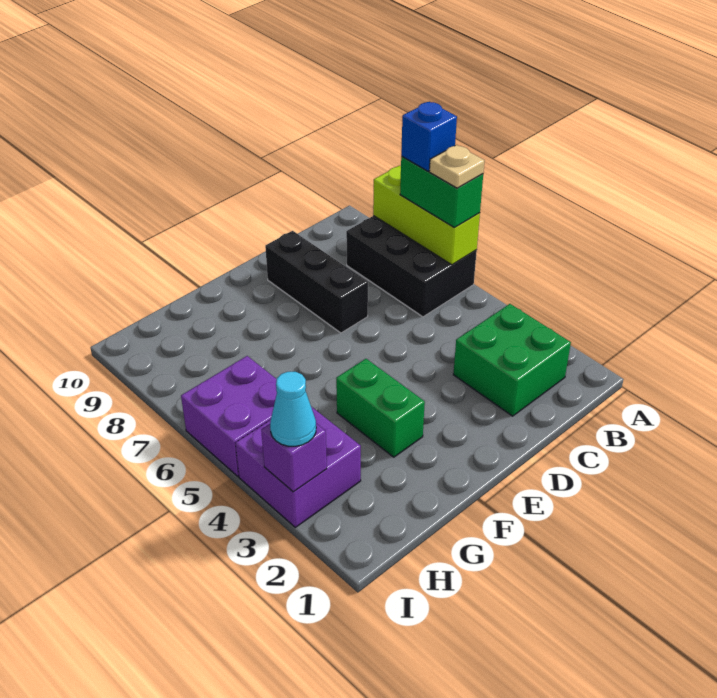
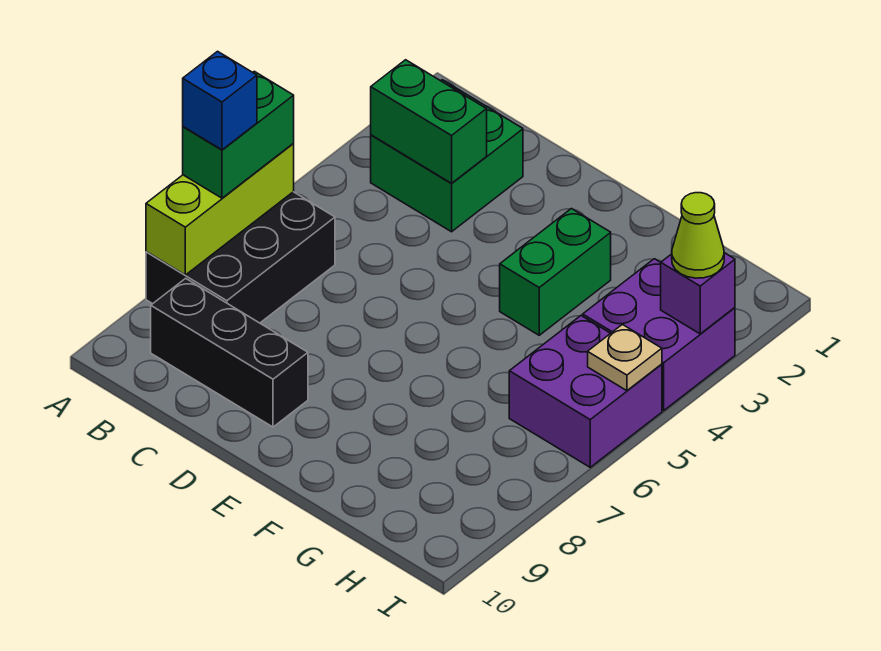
tan 1x1 plate [429,145,485,188] -> tan 1x1 plate moved to [588,325,662,391]
none -> green 1x2 brick [371,60,487,183]
black 1x3 brick [265,231,368,333] -> black 1x3 brick turned to [151,278,308,427]
cyan 1x1 cone [270,372,316,446] -> lime 1x1 cone [672,193,724,278]

